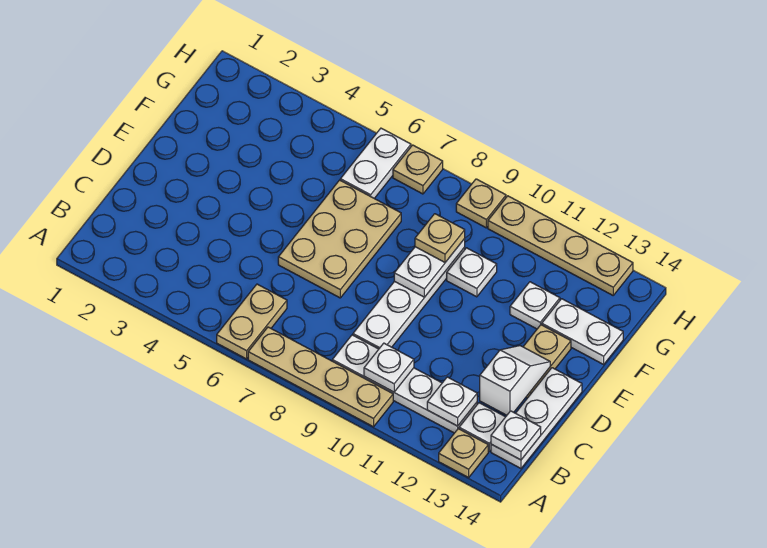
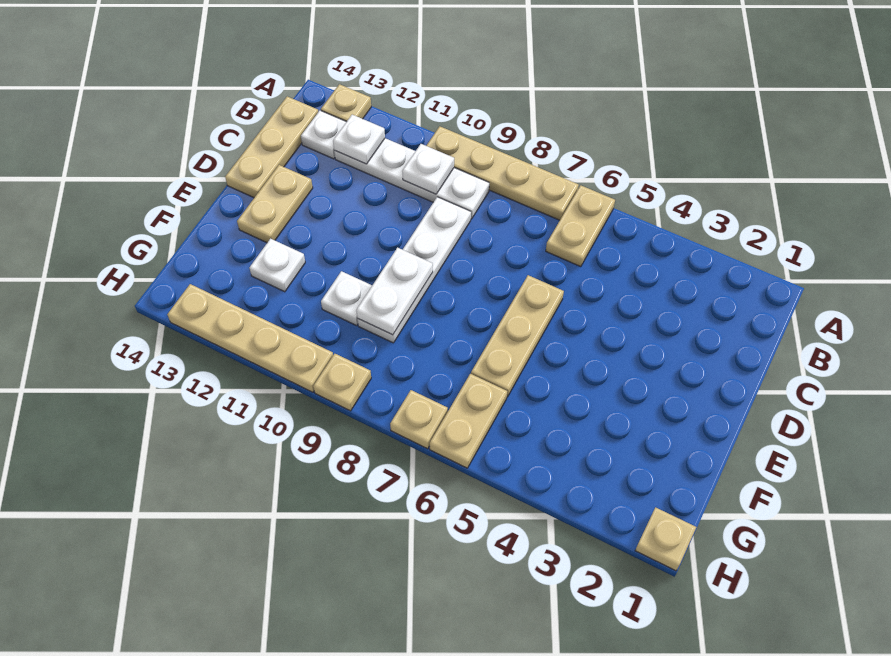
white 1x3 plate [491,368,582,468] -> tan 1x3 plate [225,96,319,198]
white 1x1 plate [491,411,541,460] -> none
white 1x2 slope [480,346,550,415] -> none
tan 2x3 plate [278,180,401,298] -> tan 1x3 plate [471,275,564,397]
tan 1x1 plate [415,214,465,262] -> tan 1x1 plate moved to [635,507,696,571]
white 1x2 plate [542,299,623,364] -> none
white 1x2 plate [340,128,411,198] -> tan 1x2 plate [430,374,507,468]

